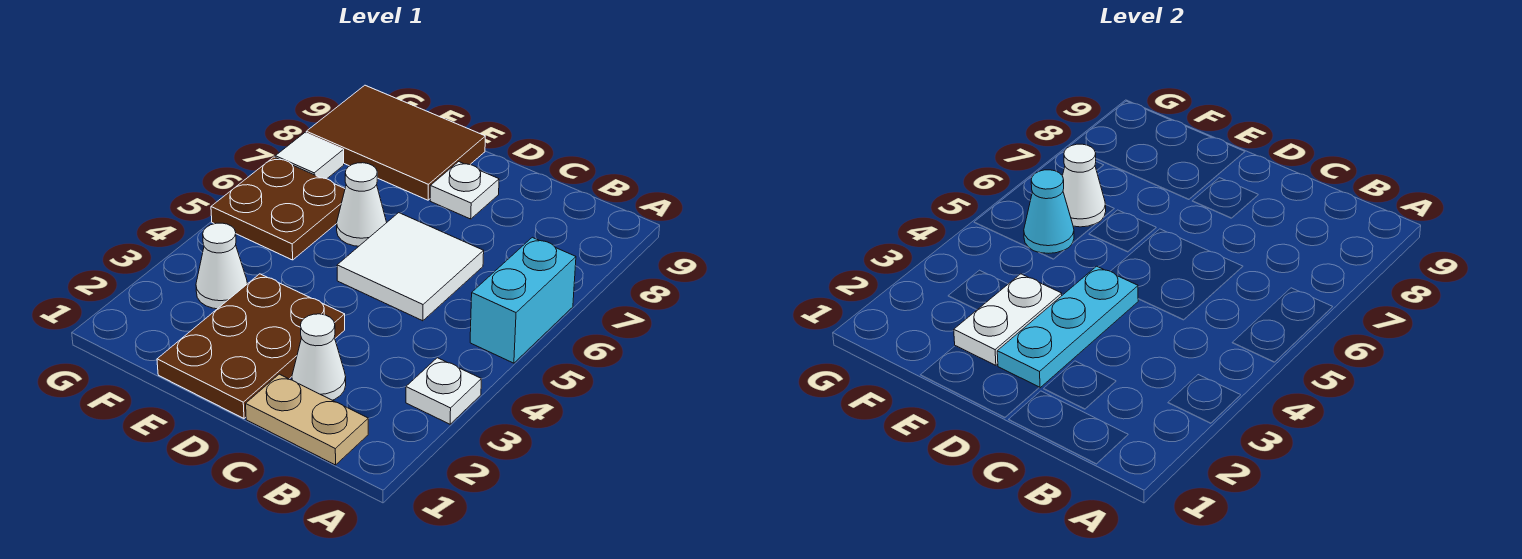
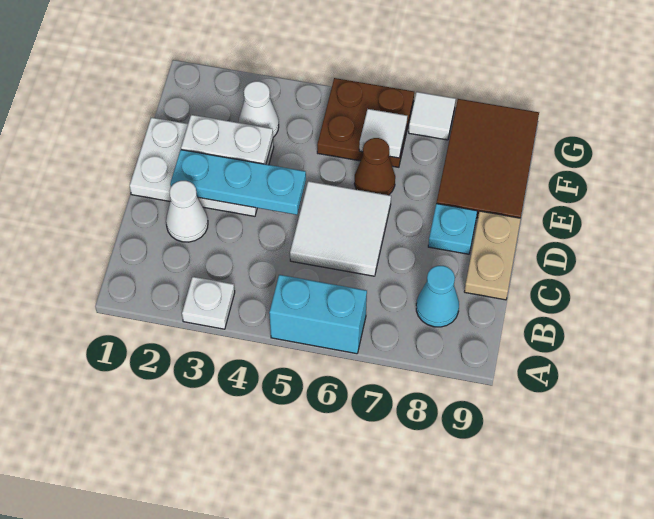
tan 1x2 plate [246,374,368,465] -> tan 1x2 plate moved to [464,211,521,300]
brown 2x3 plate [157,274,345,418] -> white 2x3 plate [130,117,274,216]
white 1x1 plate [430,162,499,219] -> cyan 1x1 plate [428,204,477,254]
white 1x1 cone [337,163,387,246] -> brown 1x1 cone [354,138,395,195]
cyan 1x1 cone [1024,170,1074,253] -> cyan 1x1 cone moved to [416,266,459,327]
white 1x1 cone [1063,144,1106,227] -> white 1x1 tile [359,109,407,158]

